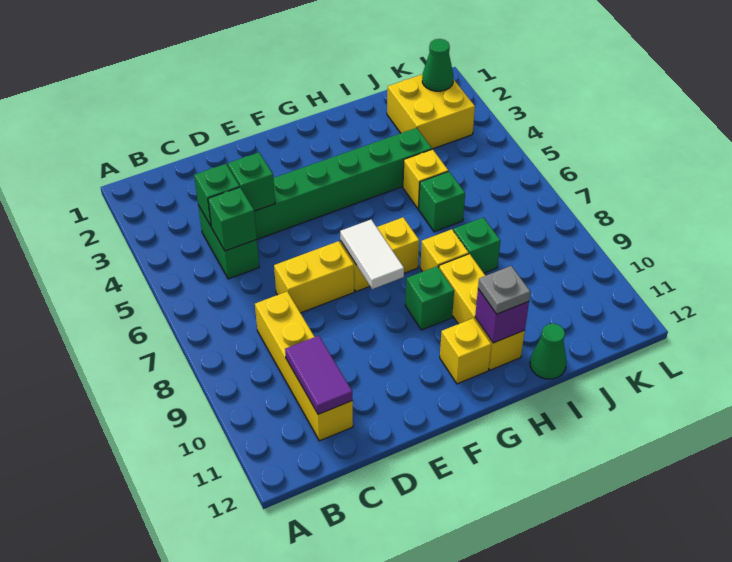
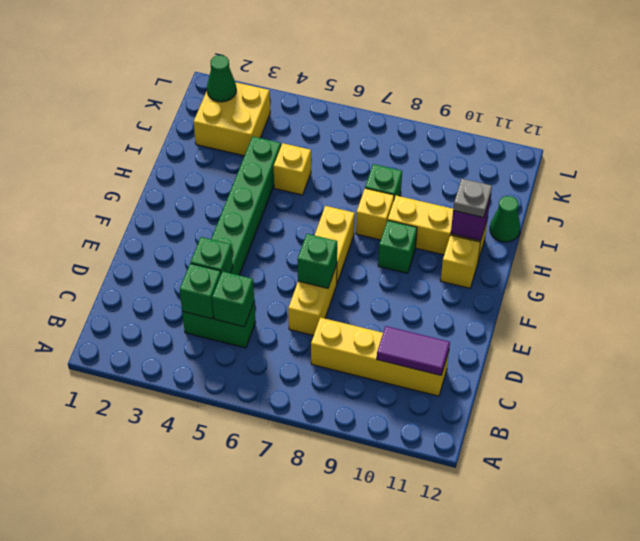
white 1x2 tile [340,220,404,289] -> none
green 1x1 brick [419,171,465,232] -> green 1x1 brick moved to [298,234,337,288]

